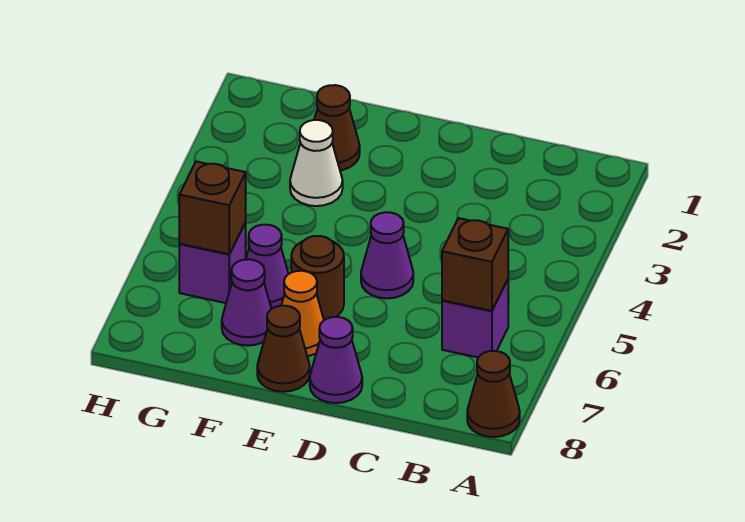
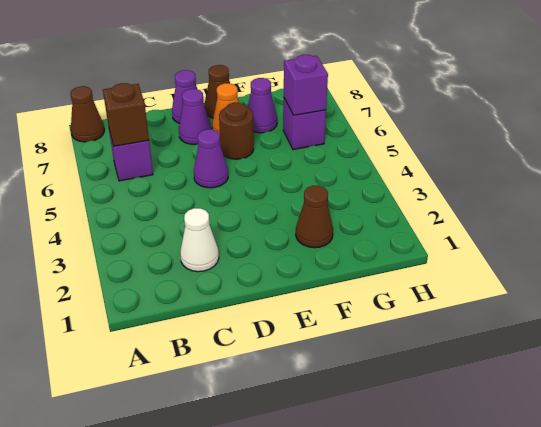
white 1x1 cone [290,120,343,206] -> white 1x1 cone moved to [180,208,219,272]
purple 1x1 cone [246,225,288,309] -> purple 1x1 cone moved to [179,89,211,145]
brown 1x1 brick [179,162,246,254] -> purple 1x1 brick [284,55,328,115]

